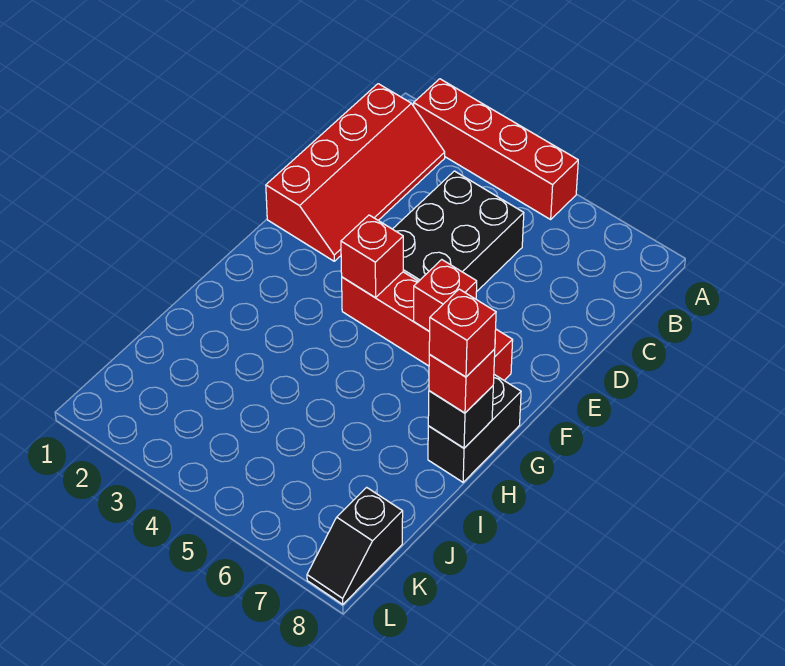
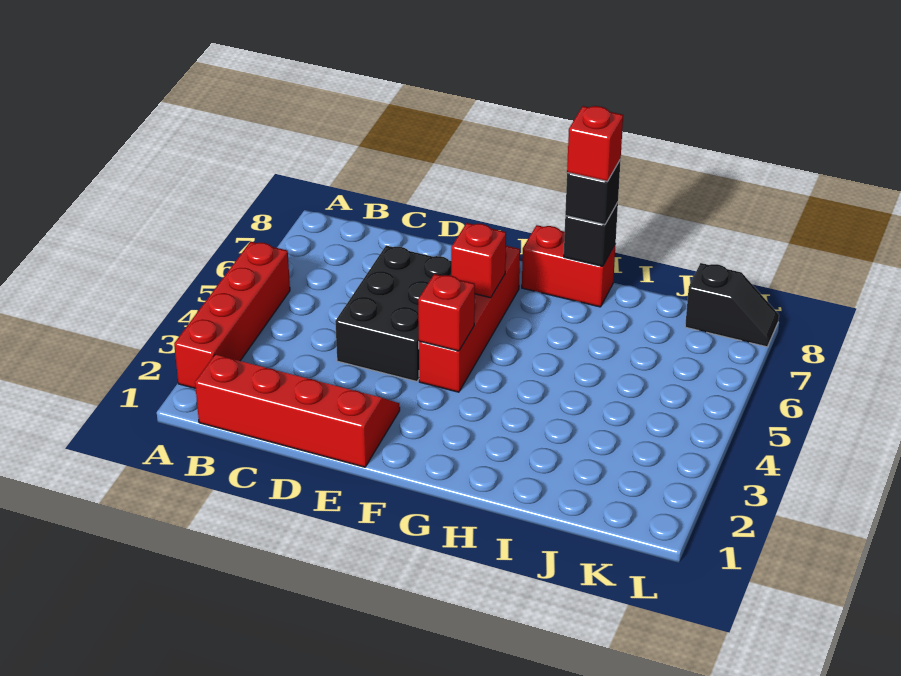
black 2x3 brick [393,171,524,291] -> black 2x3 brick turned to [335,246,451,381]
black 1x2 brick [428,375,521,482] -> red 1x2 brick [522,225,616,307]
red 1x1 brick [429,349,495,413] -> black 1x1 brick [565,159,621,225]

